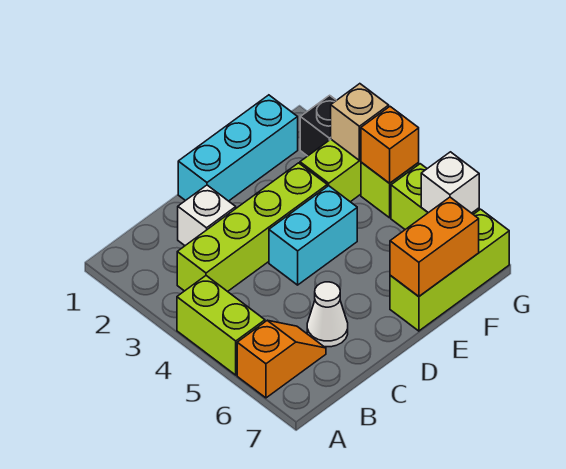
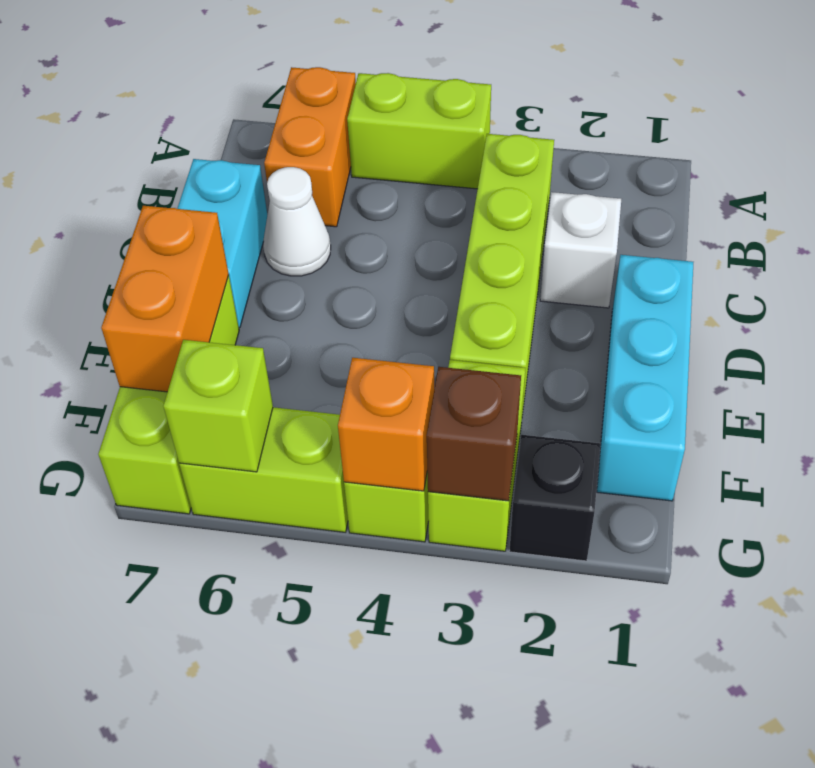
orange 1x2 slope [237,320,326,398] -> orange 1x2 brick [264,67,356,227]
cyan 1x2 brick [269,186,357,285] -> cyan 1x2 brick moved to [177,159,267,328]
tan 1x1 brick [331,84,389,160] -> brown 1x1 brick [427,367,521,501]
white 1x1 brick [421,152,479,213] -> lime 1x1 brick [163,340,273,472]

